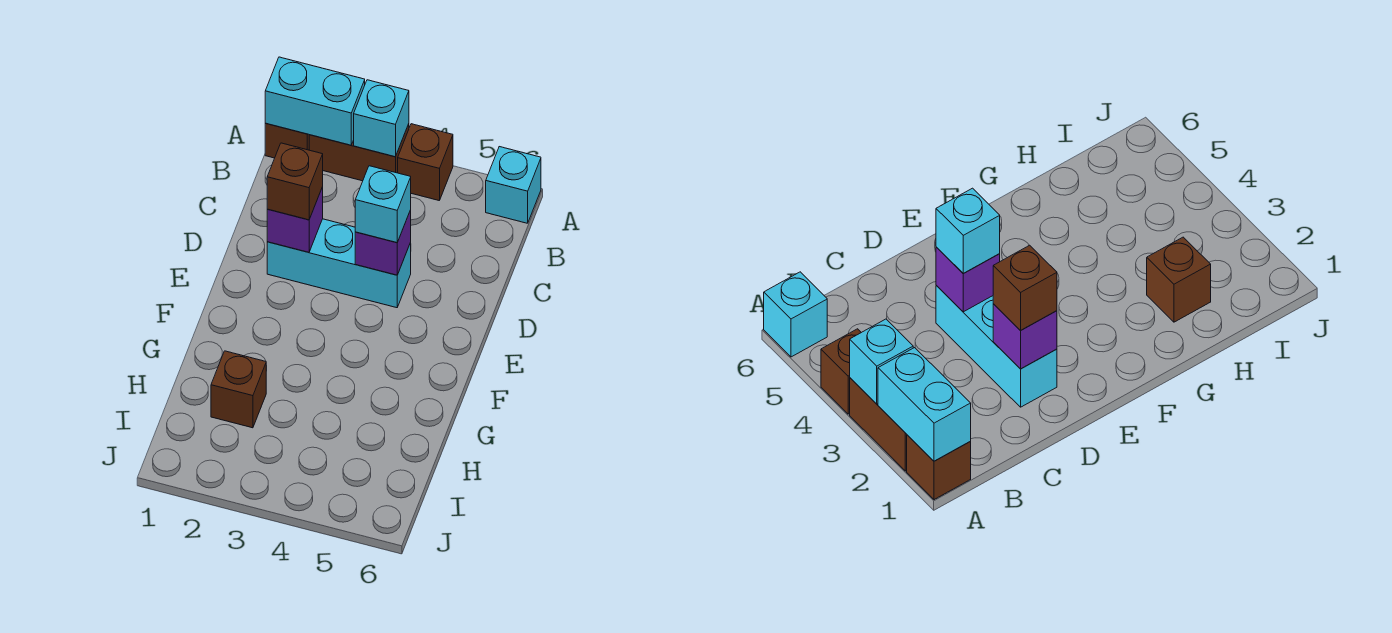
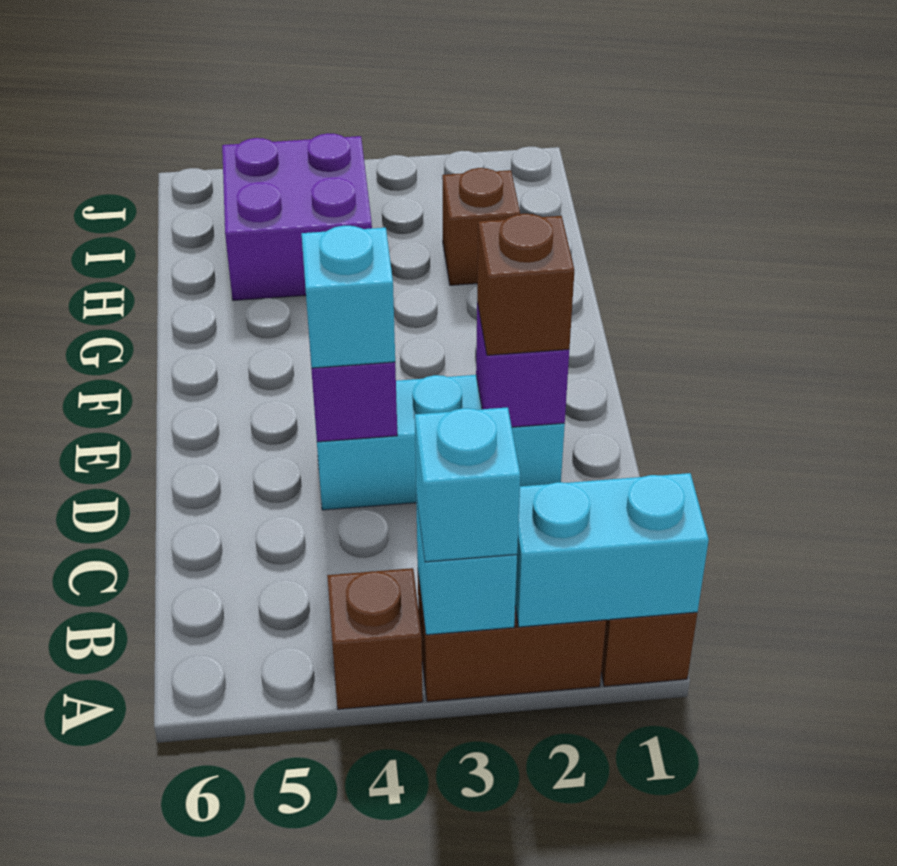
cyan 1x1 brick [486,147,541,223] -> cyan 1x1 brick moved to [415,407,520,562]
none -> purple 2x2 brick [222,133,372,301]

